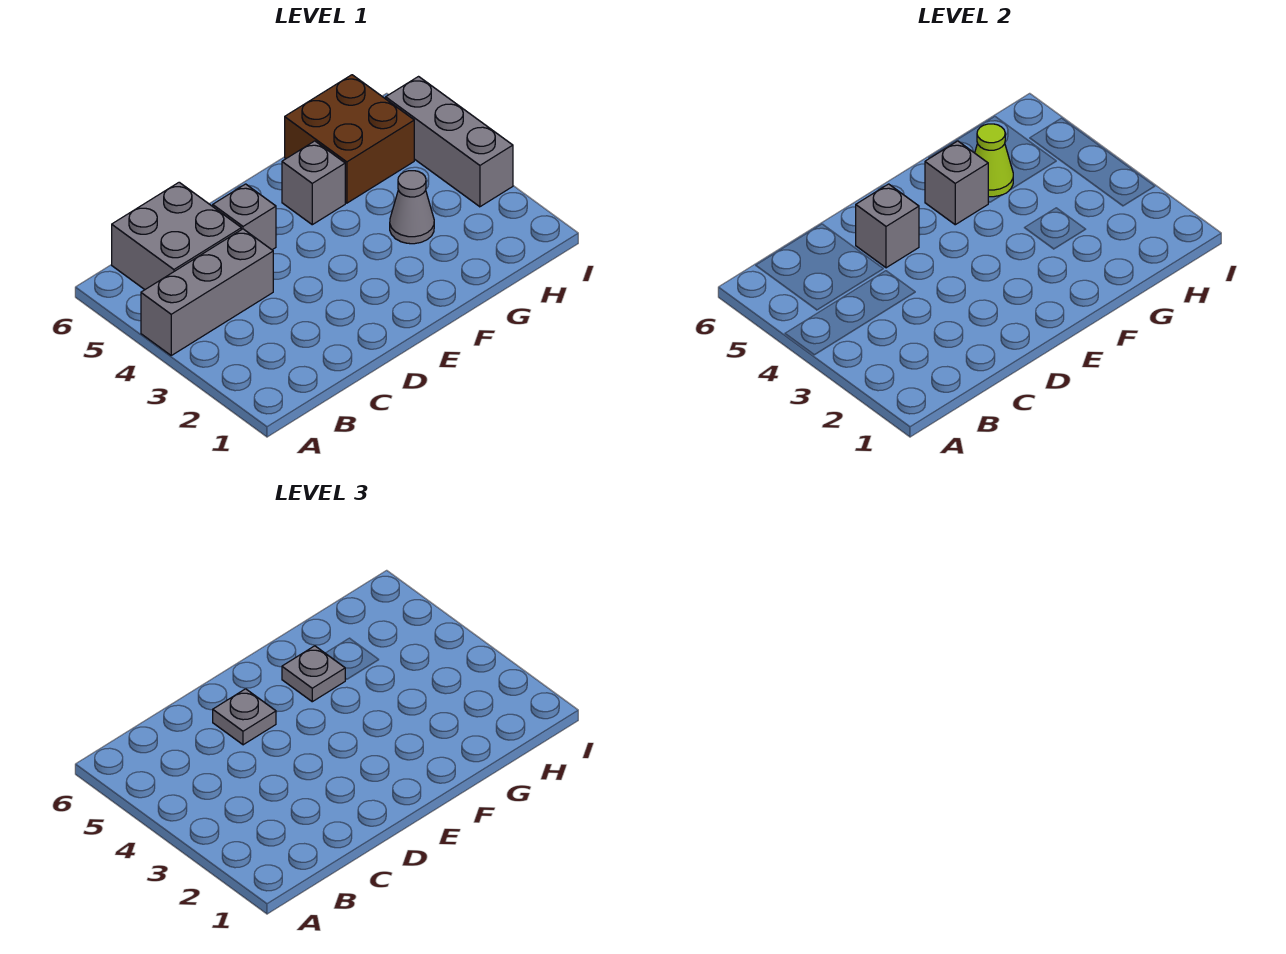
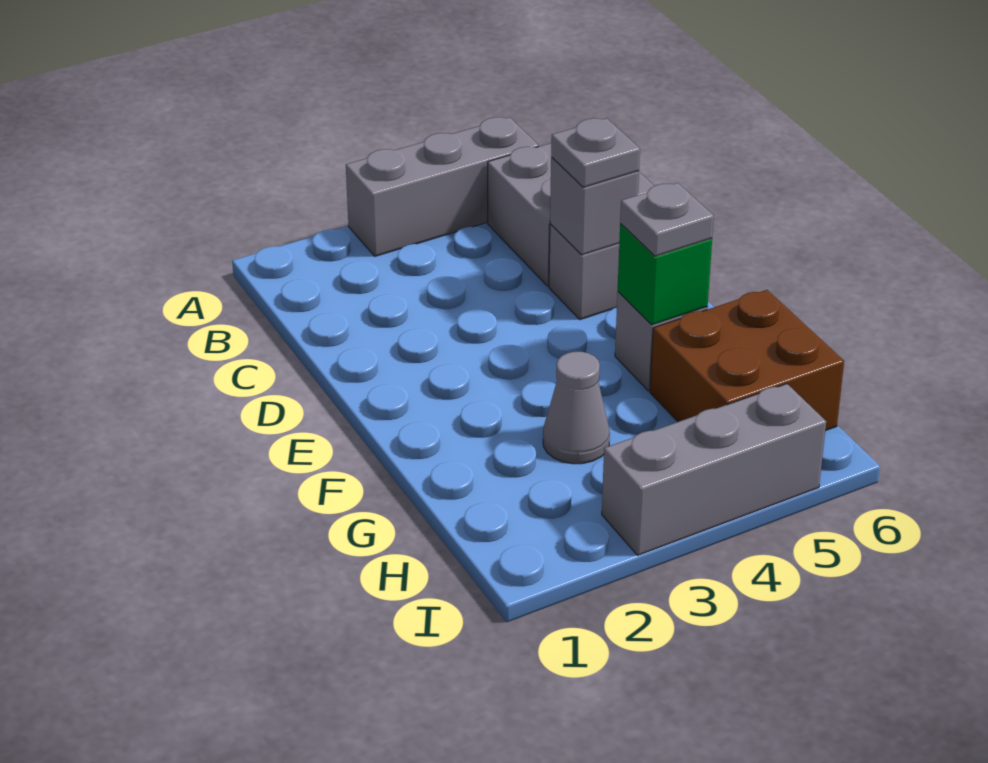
grey 1x3 brick [141,229,273,355] -> grey 1x3 brick turned to [346,117,539,256]
grey 1x1 brick [925,141,988,225] -> green 1x1 brick [618,224,712,325]
lime 1x1 cone [975,124,1013,197] -> none

